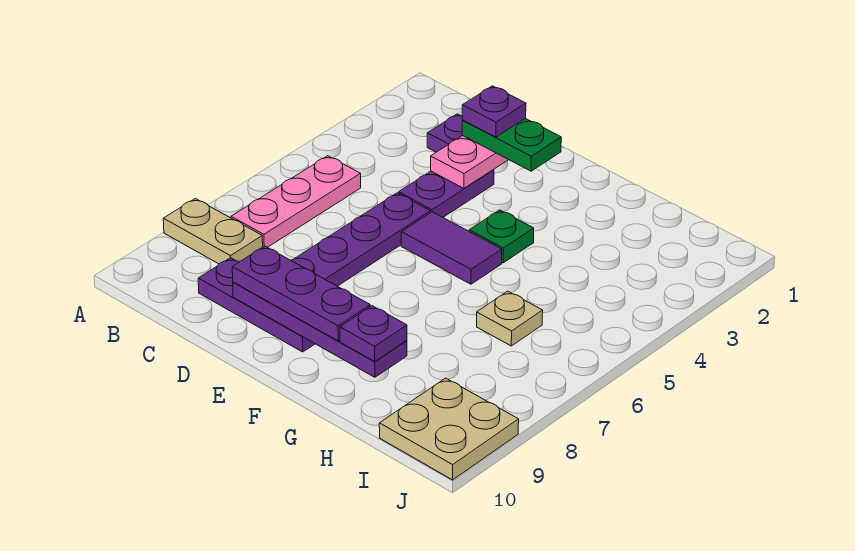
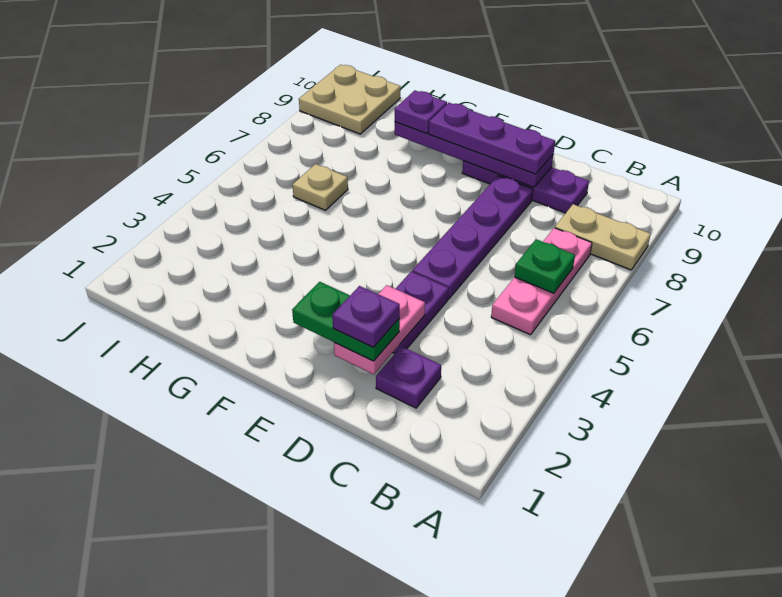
purple 1x2 tile [401,212,502,284] -> none
green 1x1 plate [469,210,534,263] -> green 1x1 plate moved to [514,239,575,293]

